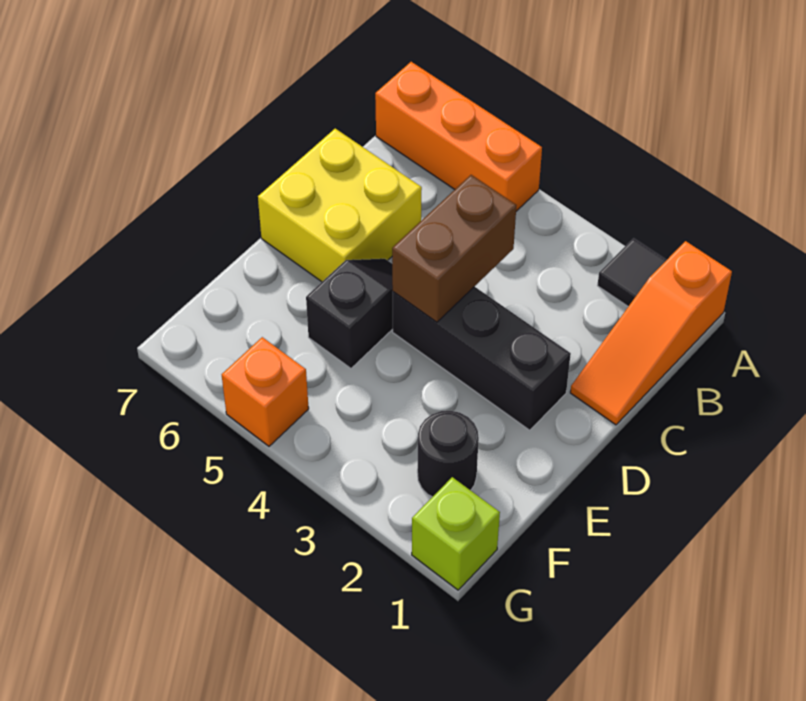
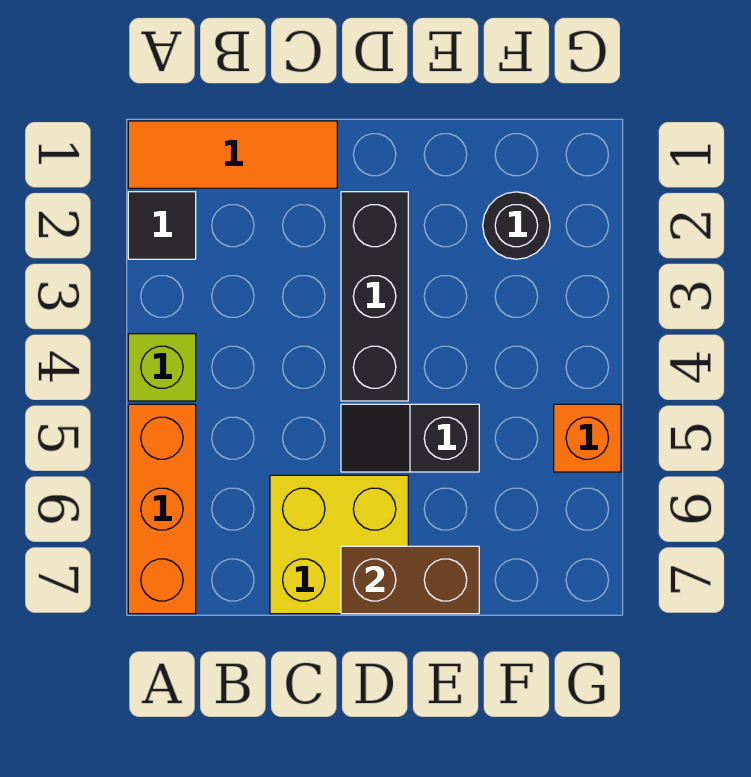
orange 1x3 slope [570,241,732,425] -> orange 1x3 tile [128,121,337,188]
brown 1x2 brick [392,175,516,322] -> brown 1x2 brick moved to [341,546,479,614]
lime 1x1 brick [412,477,500,590] -> lime 1x1 brick moved to [128,334,196,401]

